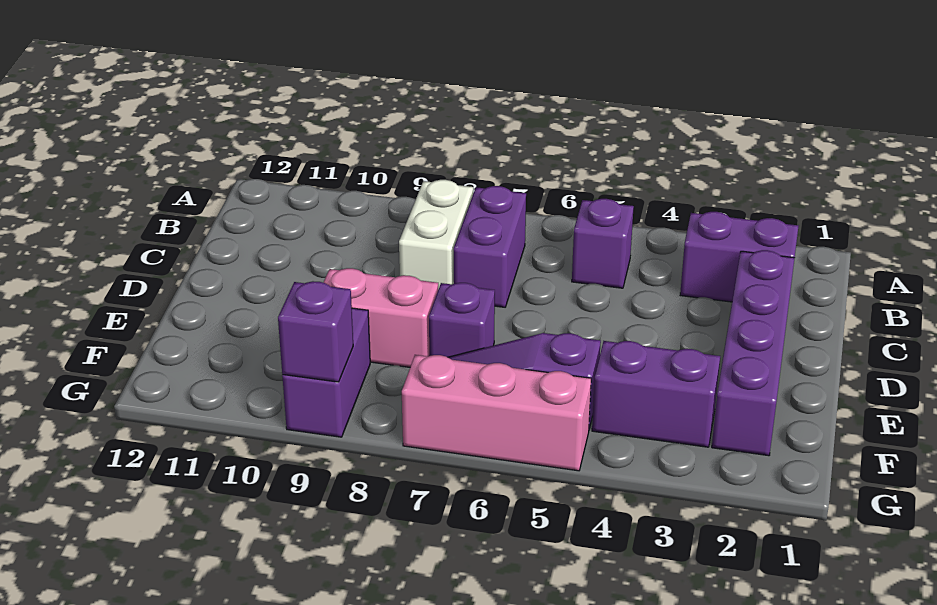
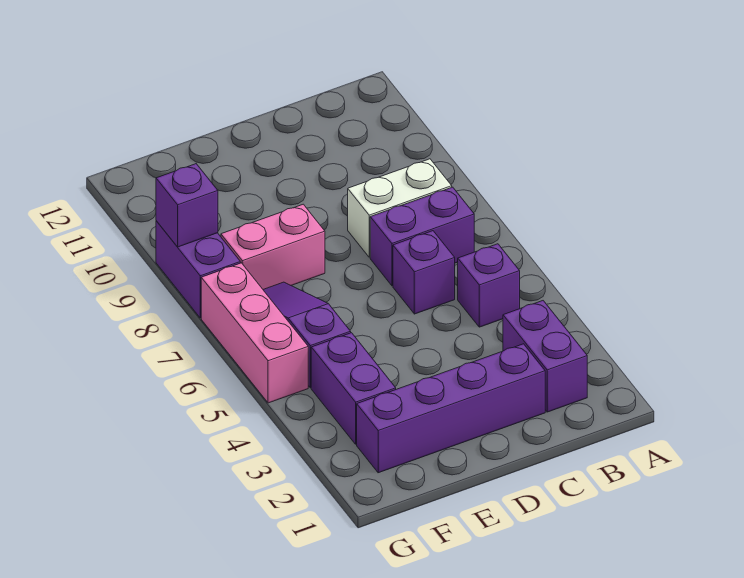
purple 1x1 brick [429,283,495,357] -> purple 1x1 brick moved to [393,231,455,314]
pink 1x2 brick [323,268,438,367] -> pink 1x2 brick turned to [221,204,325,289]
purple 1x2 brick [282,308,370,437] -> purple 1x2 brick turned to [156,221,240,318]

